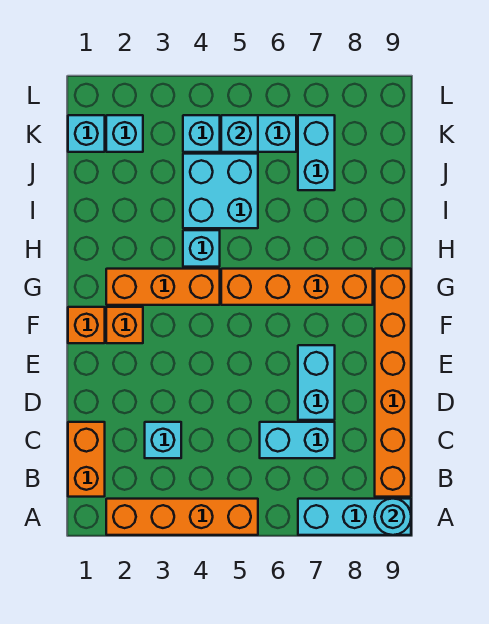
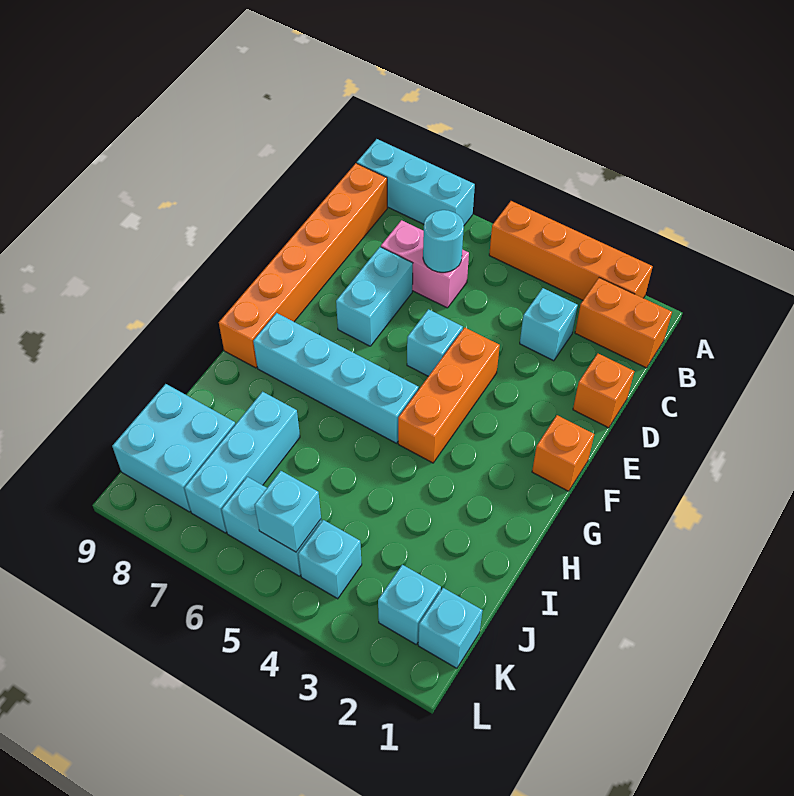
cyan 1x1 round brick [375,499,411,535] -> cyan 1x1 round brick moved to [423,210,464,272]
orange 1x2 brick [68,422,105,497] -> orange 1x2 brick turned to [575,278,672,368]
cyan 1x2 brick [260,422,335,458] -> pink 1x2 brick [381,220,469,308]
orange 1x1 brick [106,307,143,343] -> orange 1x1 brick moved to [573,354,634,428]
orange 1x3 brick [106,269,220,305] -> orange 1x3 brick turned to [398,328,500,463]
orange 1x4 brick [221,269,373,305] -> cyan 1x4 brick [253,313,418,443]
cyan 1x1 brick [183,230,220,267] -> cyan 1x1 brick moved to [407,309,463,376]
cyan 2x2 brick [183,154,258,228] -> cyan 2x2 brick moved to [112,384,235,512]
cyan 1x2 brick [298,115,335,190] -> cyan 1x3 brick [184,392,300,533]

